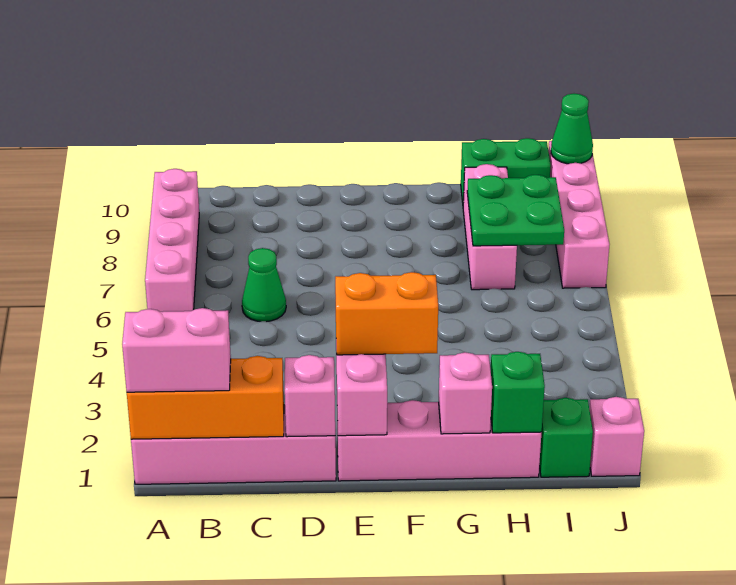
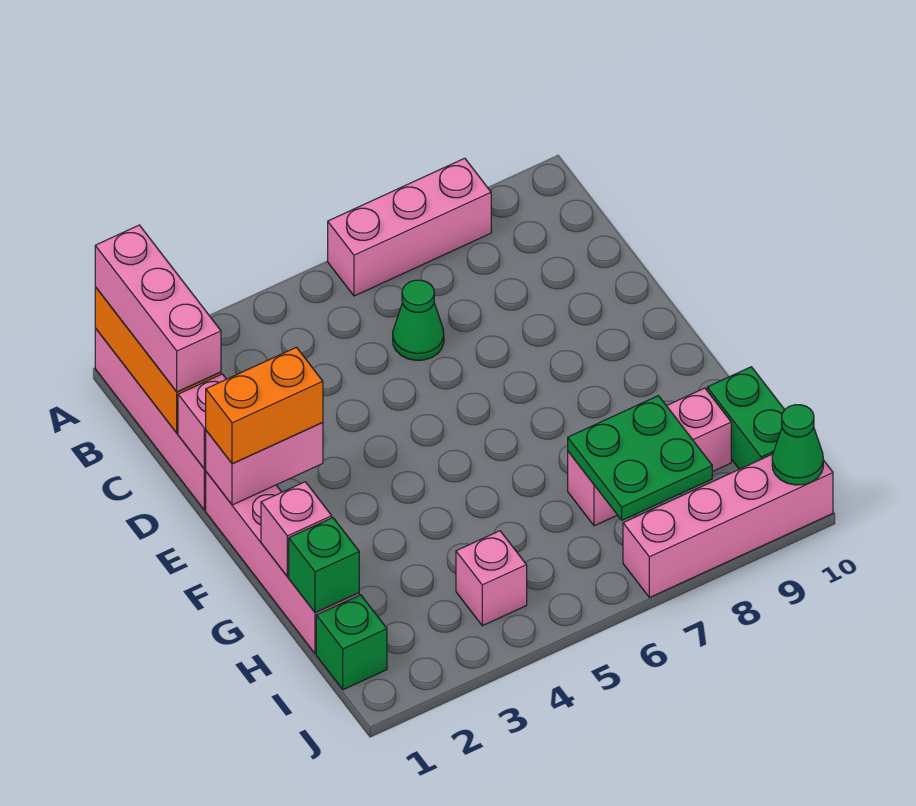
pink 1x2 brick [122,308,231,392] -> pink 1x3 brick [95,225,221,392]
pink 1x4 brick [145,169,199,312] -> pink 1x3 brick [328,158,491,296]
orange 1x2 brick [335,272,438,355] -> orange 1x2 brick turned to [206,347,323,464]
pink 1x1 brick [589,397,644,476] -> pink 1x1 brick moved to [456,531,527,626]

